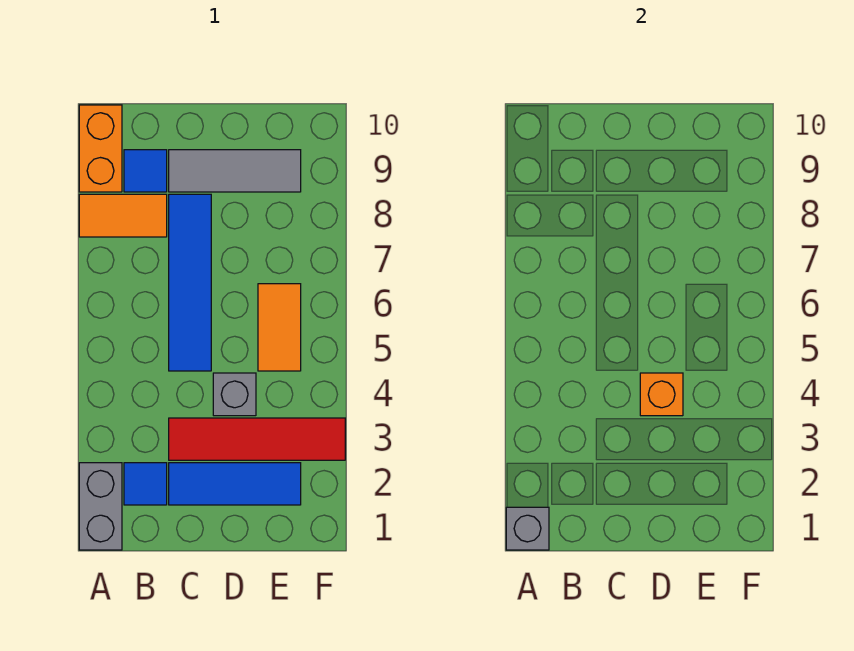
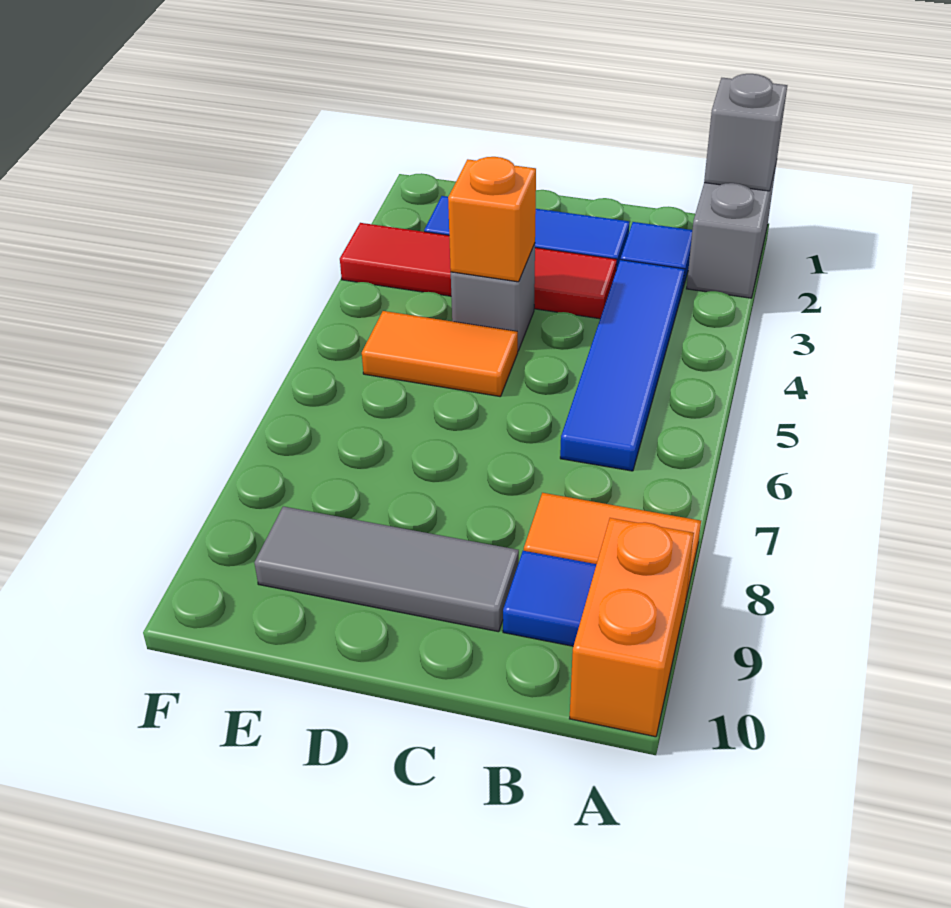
blue 1x4 tile [169,194,211,371] -> blue 1x4 tile moved to [560,260,685,471]
orange 1x2 tile [258,284,301,371] -> orange 1x2 tile turned to [362,311,518,397]

